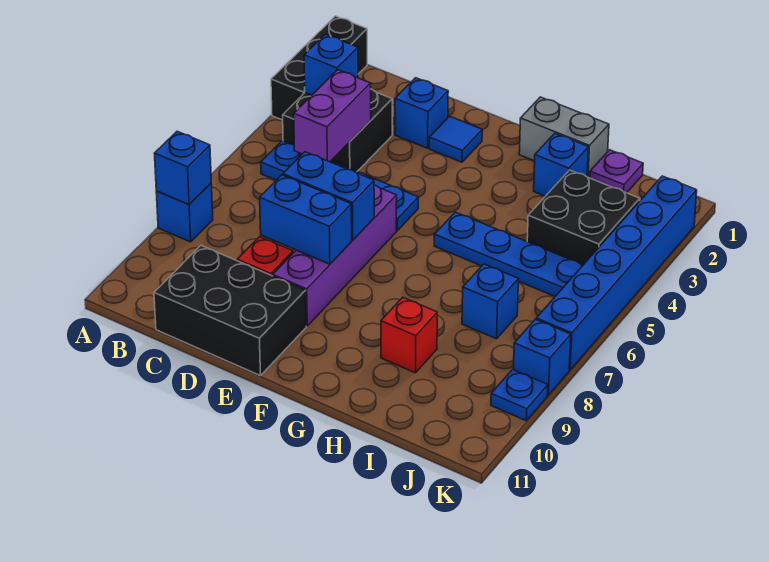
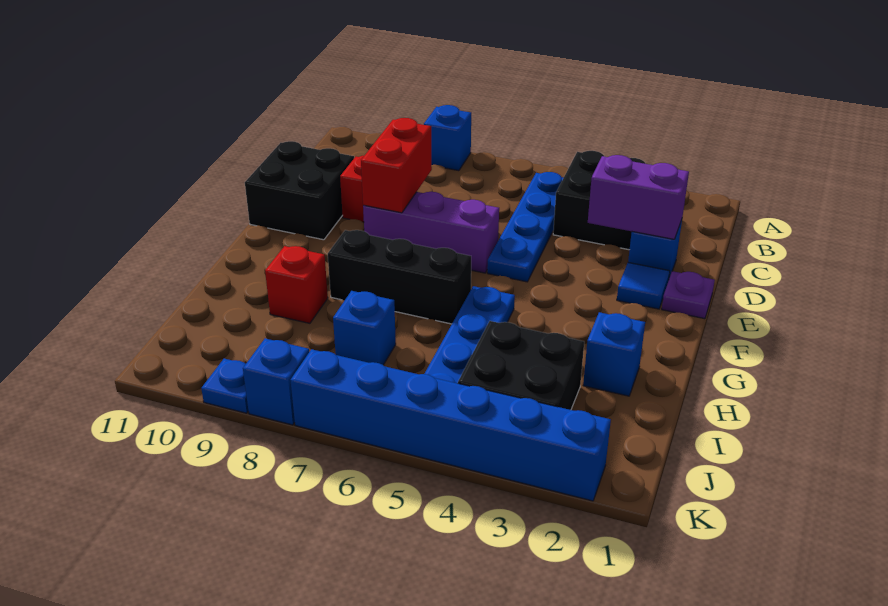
black 1x3 brick [271,16,367,120] -> black 1x3 brick moved to [328,230,471,324]
blue 1x1 brick [154,131,211,205] -> none
blue 1x1 brick [304,34,358,95] -> none
purple 1x2 brick [294,70,371,162] -> purple 1x2 brick moved to [588,155,689,239]
black 2x3 brick [154,246,306,376] -> black 2x2 brick [245,141,354,240]
blue 1x2 brick [283,152,374,240] -> none
blue 1x2 brick [260,175,352,264] -> red 1x2 brick [361,118,432,213]
purple 1x4 brick [273,185,397,326] -> purple 1x3 brick [363,192,499,273]
grey 1x2 brick [519,97,609,178] -> none
purple 1x1 plate [590,150,643,193] -> purple 1x1 plate moved to [662,271,715,319]

